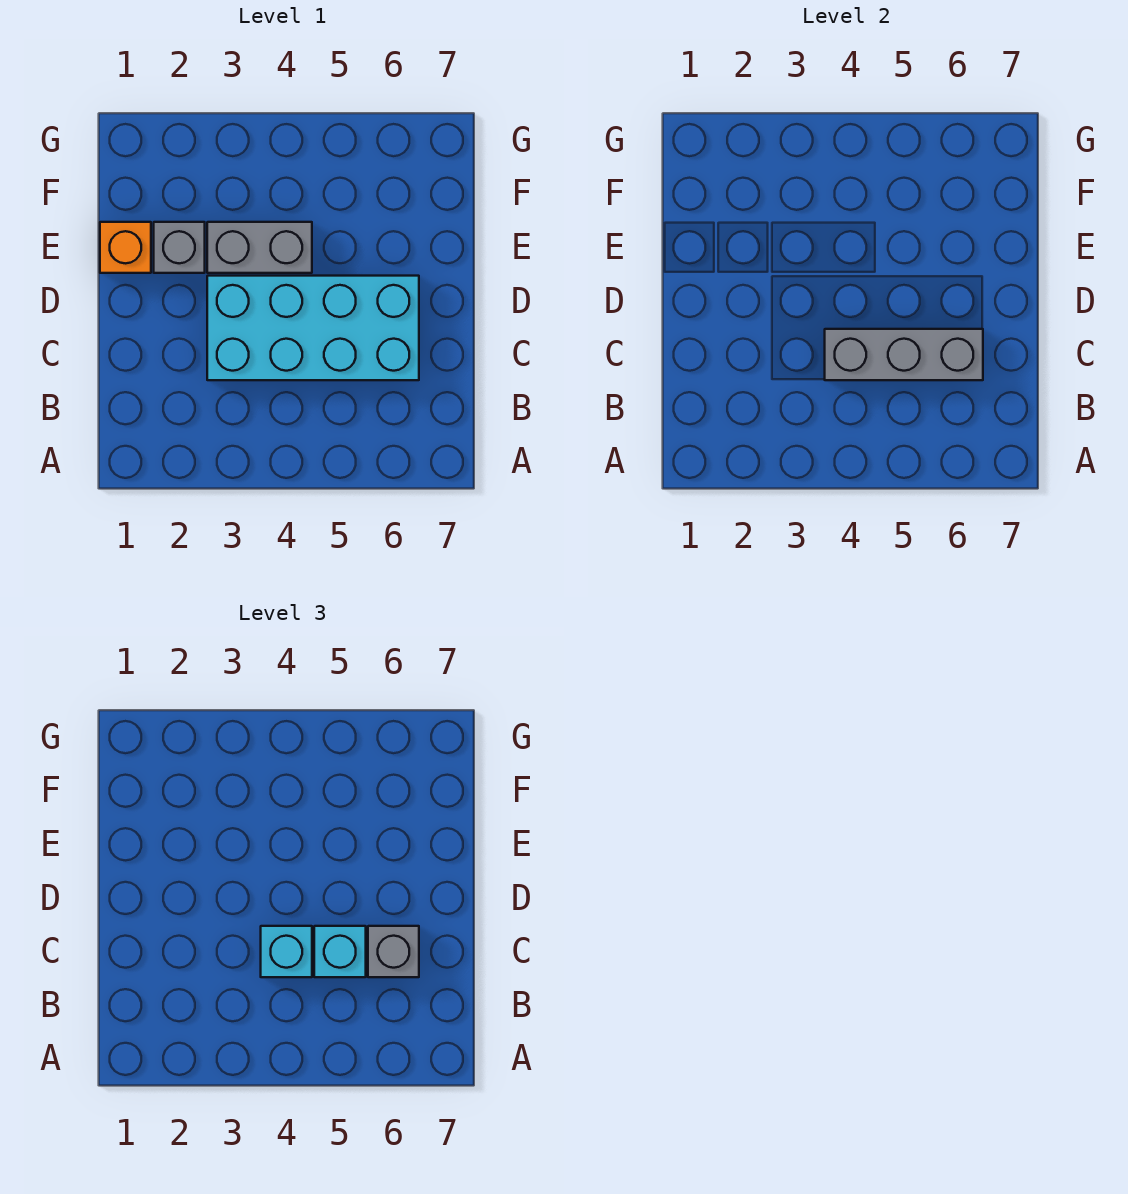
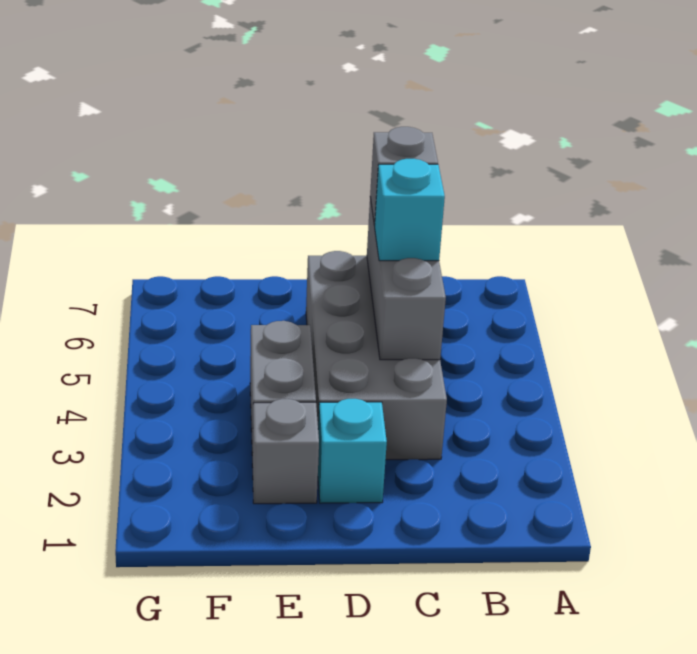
cyan 2x4 brick [207,276,419,380] -> grey 2x4 brick [306,251,447,460]
cyan 1x1 brick [261,926,312,977] -> cyan 1x1 brick moved to [318,399,387,503]
orange 1x1 brick [100,222,151,273] -> none

